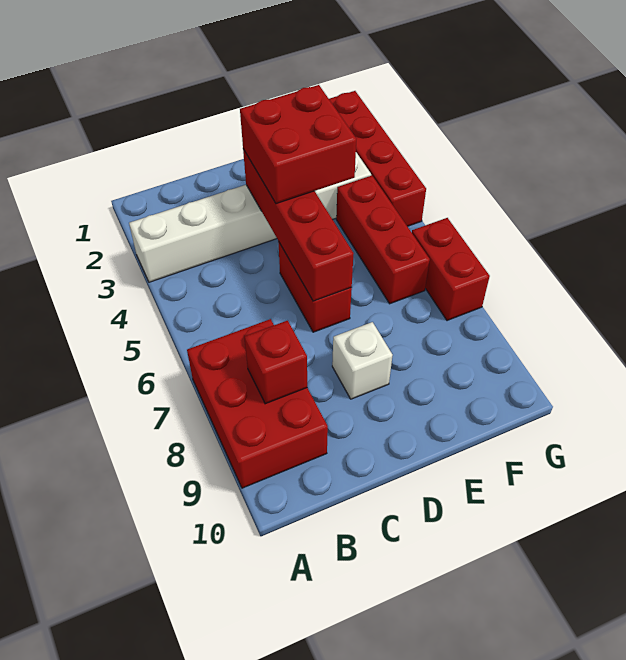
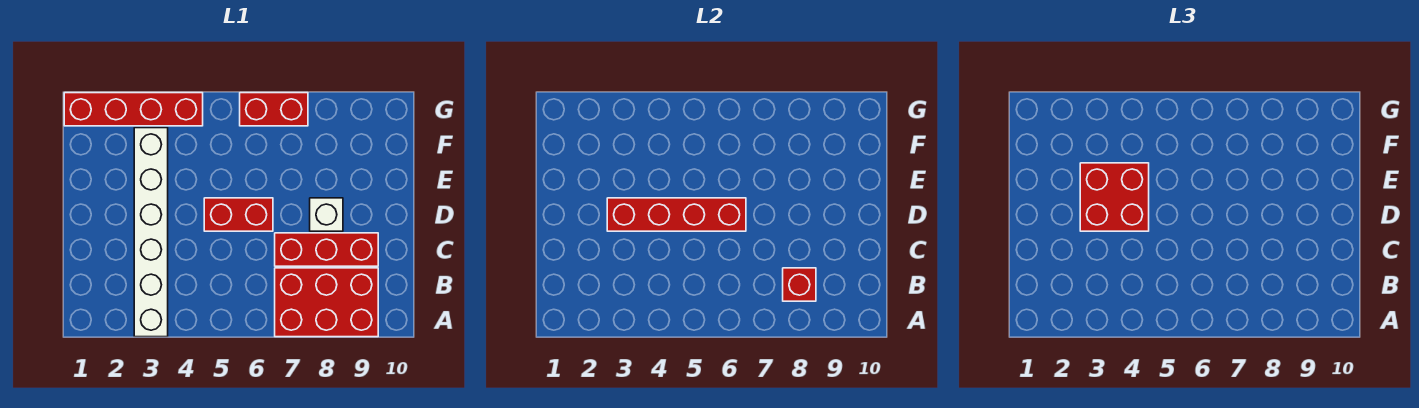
red 1x3 brick [336,175,430,304] -> red 1x3 brick moved to [275,233,378,266]

